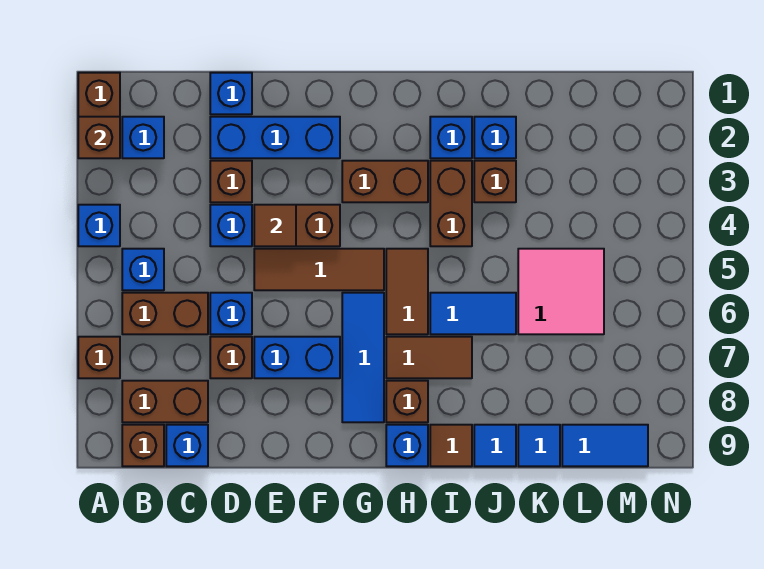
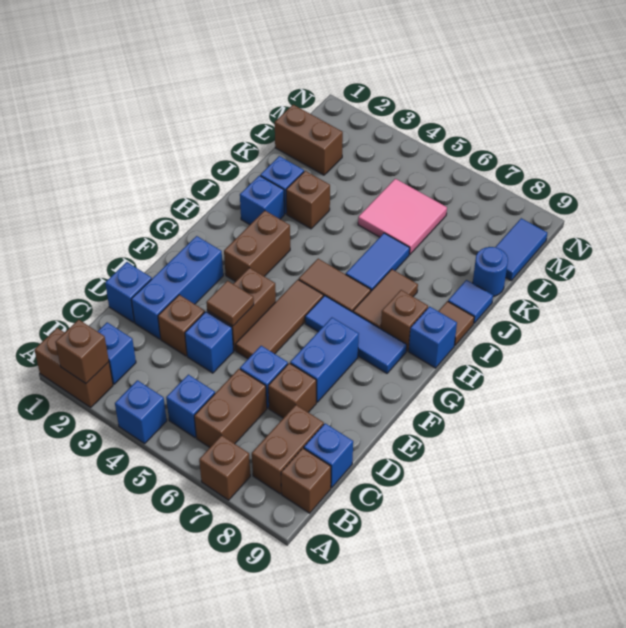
brown 1x2 brick [430,161,472,246] -> brown 1x2 brick moved to [275,105,343,175]
blue 1x1 tile [518,425,560,466] -> blue 1x1 round brick [473,247,508,297]

